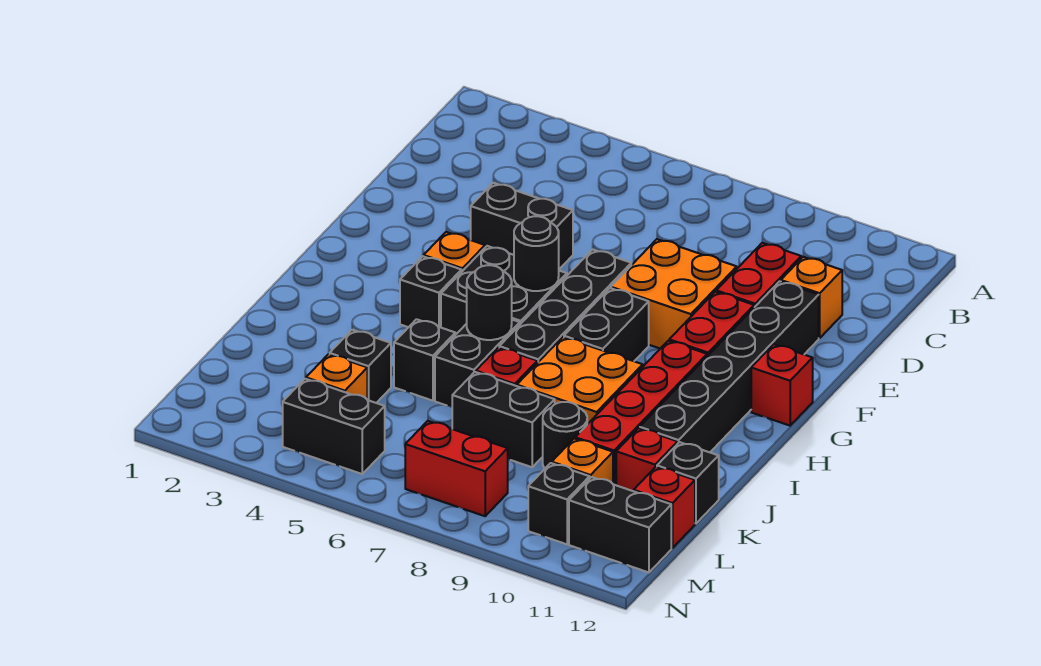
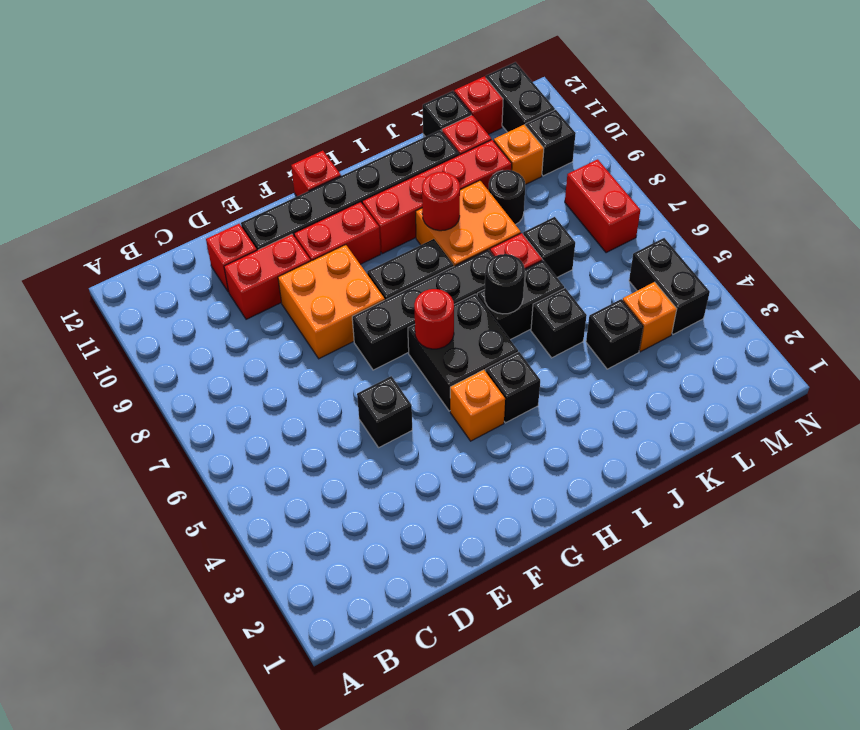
orange 1x1 brick [781,257,842,338] -> red 1x1 brick [206,224,257,292]
black 1x2 brick [471,183,573,269] -> black 1x1 brick [357,376,412,447]
black 1x1 round brick [514,216,559,291] -> red 1x1 round brick [414,289,454,349]
none -> red 1x1 round brick [422,172,460,231]
black 1x2 brick [452,372,555,467] -> black 1x1 brick [523,217,575,277]

